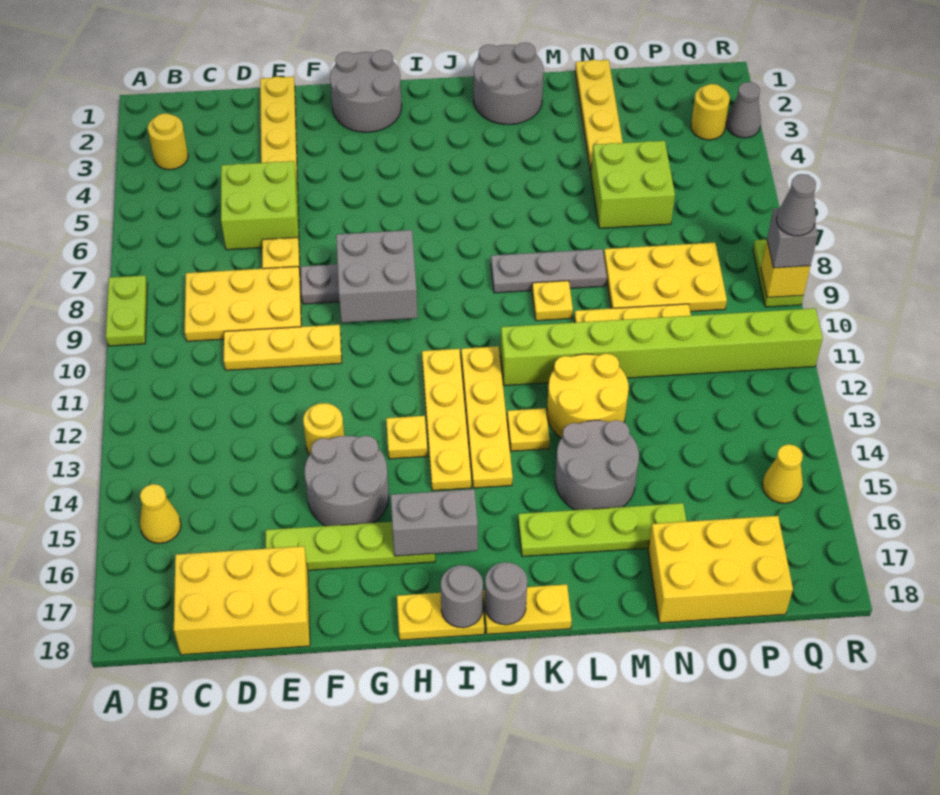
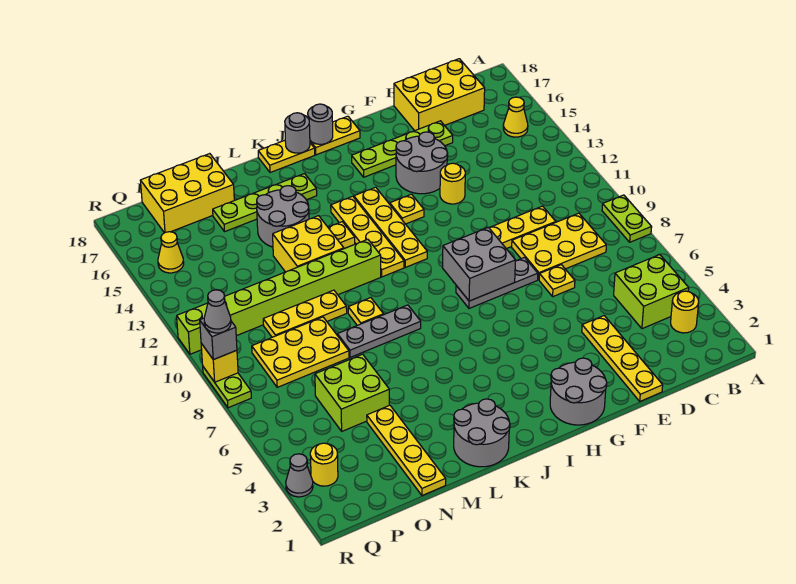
lime 2x2 brick [221,161,299,250] -> lime 2x2 brick moved to [614,254,689,329]
grey 1x2 brick [391,489,478,556] -> none
yellow 2x2 round brick [547,354,629,438] -> yellow 2x2 brick [273,216,344,272]

